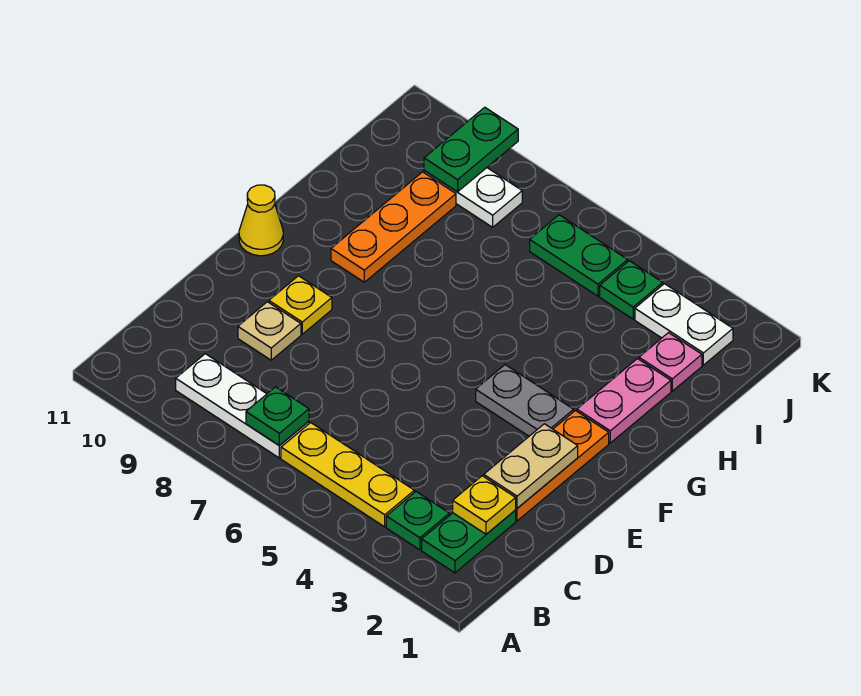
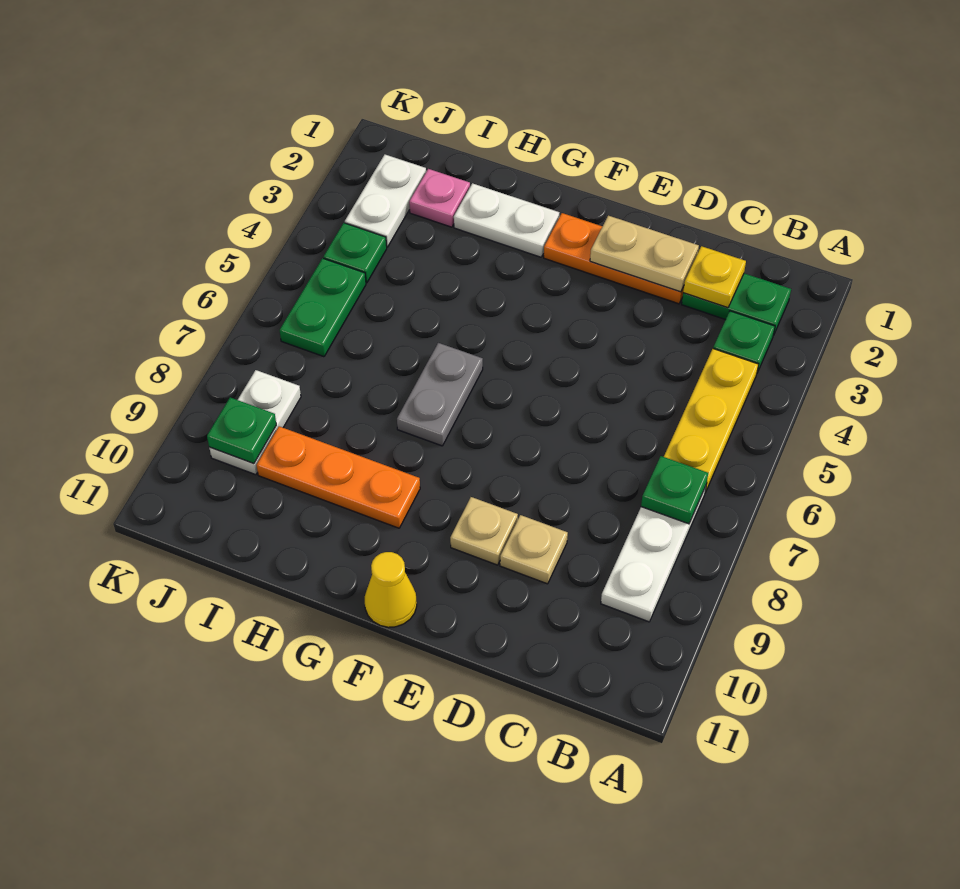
yellow 1x1 plate [269,276,332,334] -> tan 1x1 plate [450,497,518,565]
grey 1x2 plate [476,365,574,436] -> grey 1x2 plate moved to [397,343,483,446]
pink 1x2 plate [577,359,671,443] -> white 1x2 plate [454,183,559,257]
green 1x2 plate [424,107,518,192] -> green 1x1 plate [207,397,276,464]

